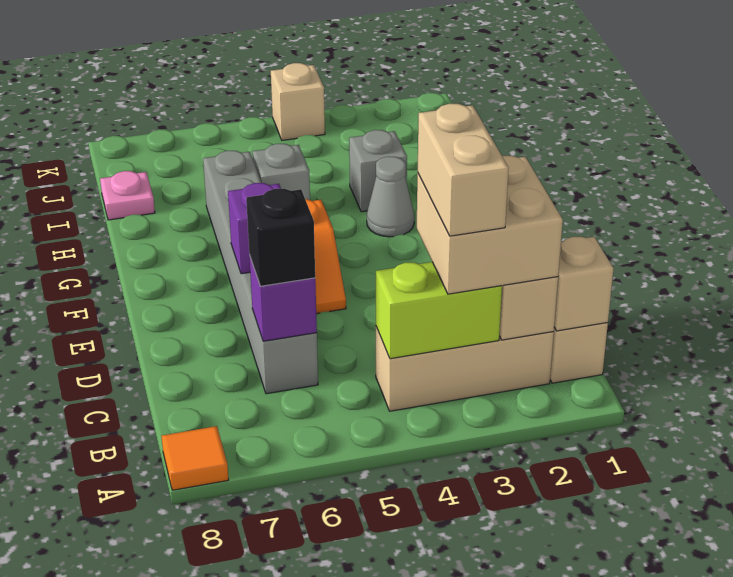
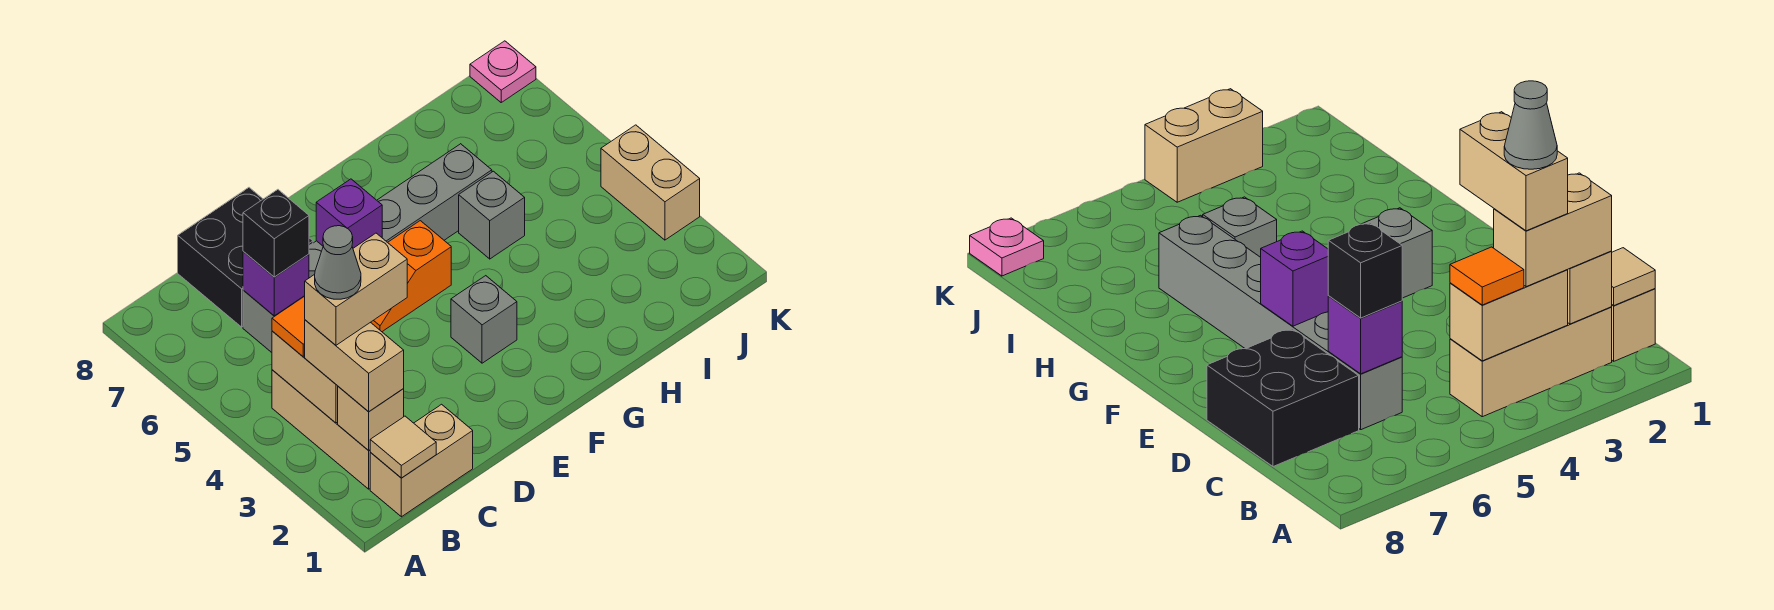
orange 1x1 tile [162,426,229,490] -> orange 1x1 tile moved to [272,296,305,356]
tan 1x1 brick [554,237,614,331] -> tan 1x1 tile [370,416,436,478]
tan 2x2 brick [417,156,563,294] -> tan 1x2 brick [305,320,404,412]
lime 1x2 brick [376,262,502,359] -> tan 1x2 brick [272,331,338,423]
none -> black 2x2 brick [178,188,313,327]
grey 1x1 cone [367,157,414,237] -> grey 1x1 cone moved to [315,226,361,299]
grey 1x1 brick [349,130,407,212] -> grey 1x1 brick moved to [451,276,517,363]
pink 1x1 plate [100,171,155,220] -> pink 1x1 plate moved to [470,41,536,102]
tan 1x1 brick [271,63,325,140] -> tan 1x2 brick [601,125,700,240]

